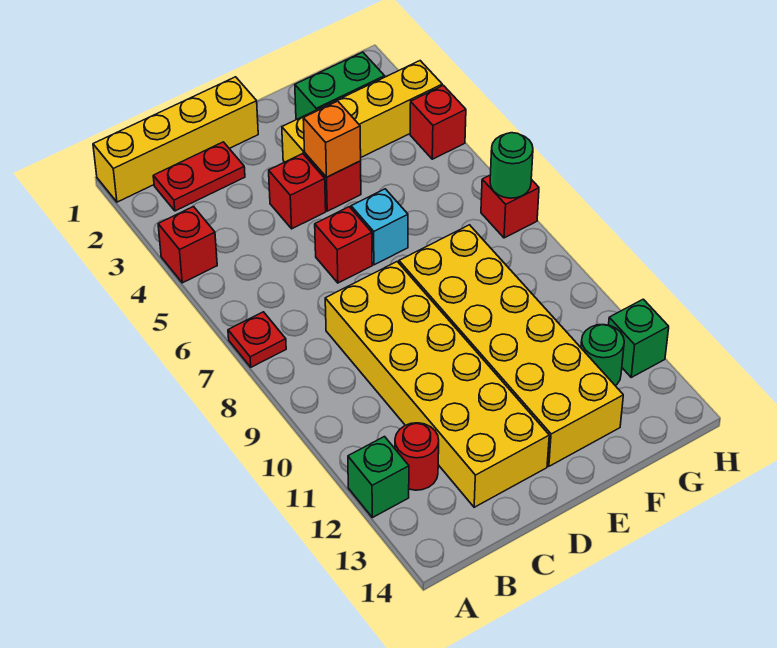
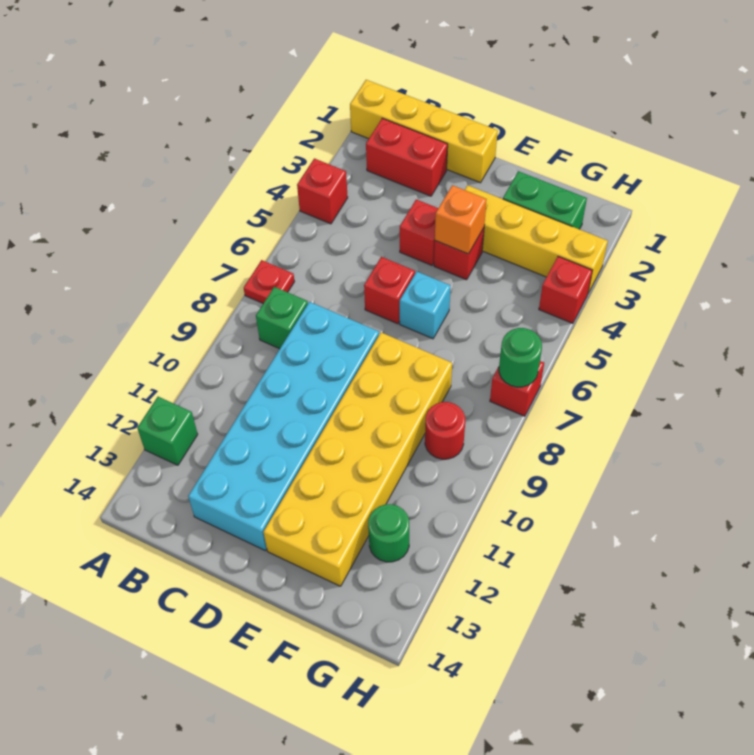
red 1x2 plate [153,142,245,211] -> red 1x2 brick [366,118,448,196]
red 1x1 round brick [395,423,439,490] -> red 1x1 round brick moved to [425,402,465,459]
yellow 2x6 brick [325,262,549,507] -> cyan 2x6 brick [188,302,379,551]
green 1x1 brick [609,299,669,377] -> green 1x1 brick moved to [256,287,308,349]

